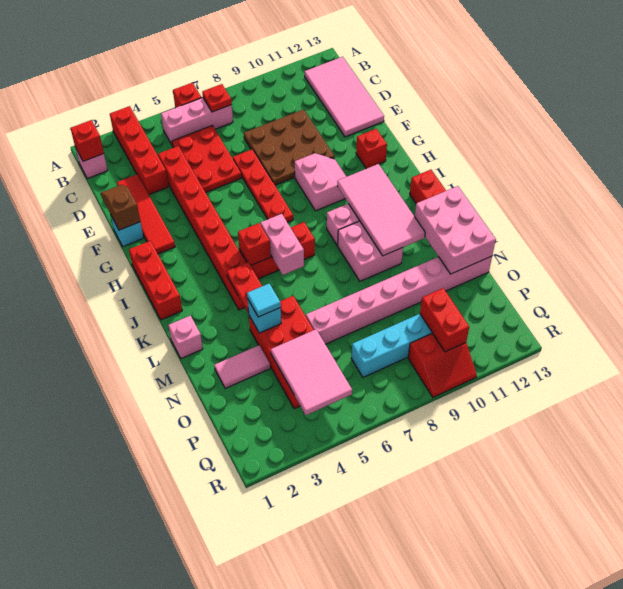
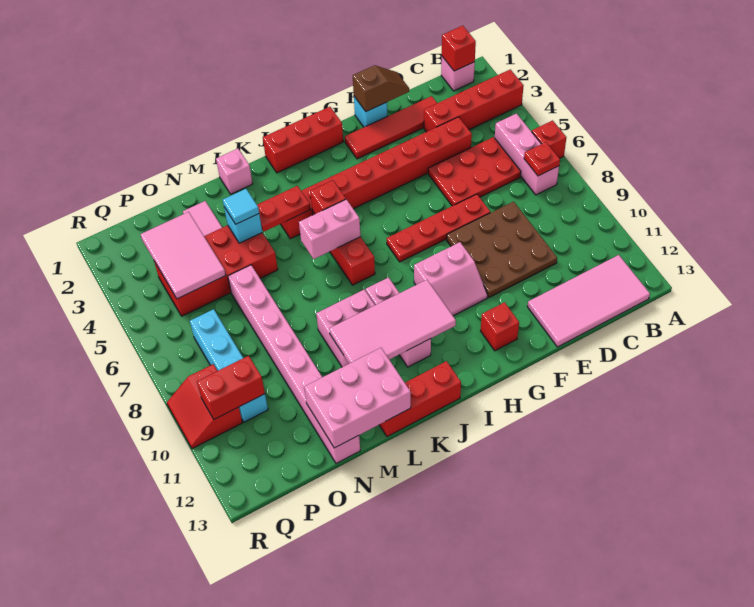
pink 2x3 tile [271,330,352,415] -> pink 2x3 tile turned to [140,212,226,299]

